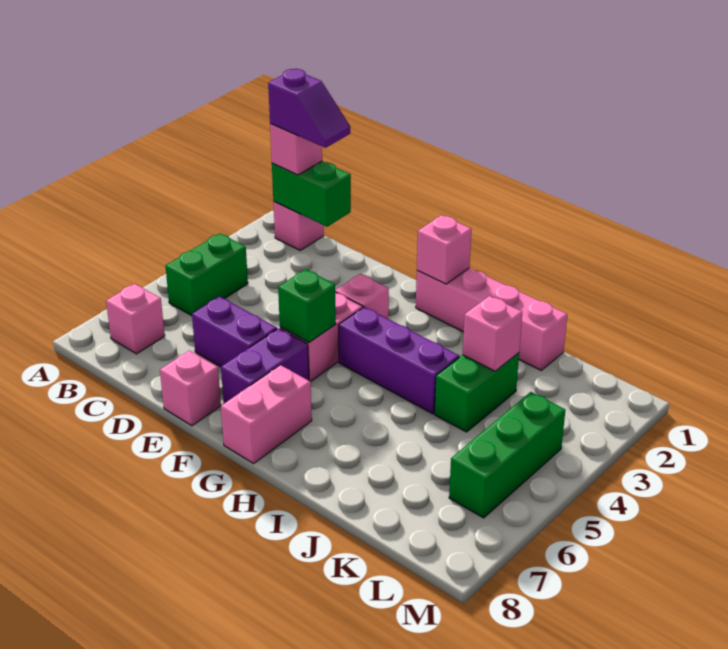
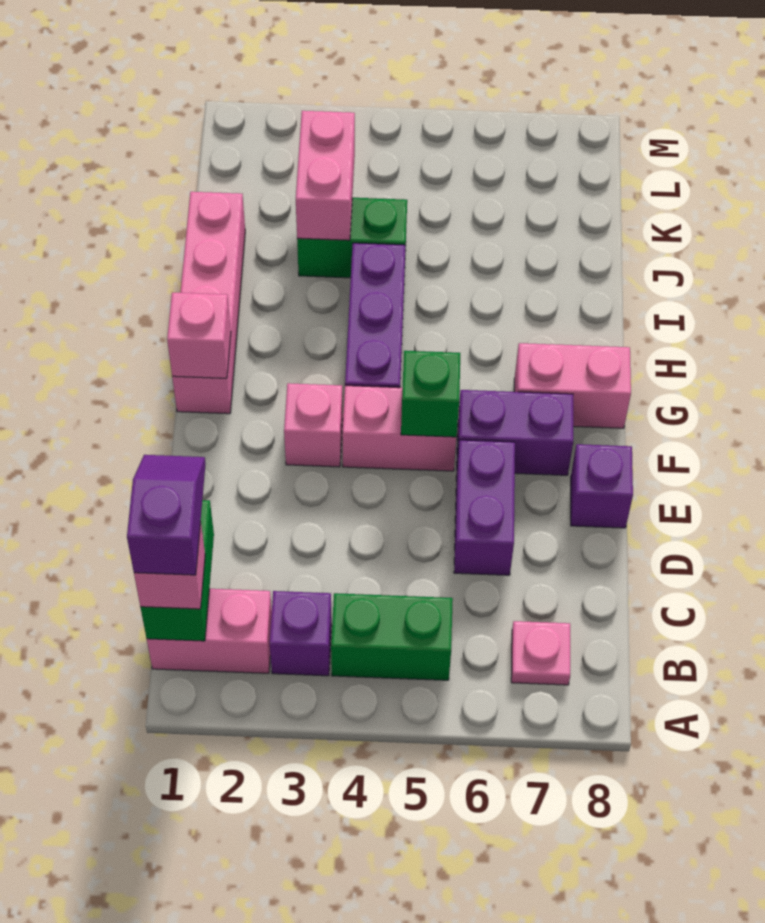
pink 1x1 brick [273,202,324,250] -> pink 1x2 brick [147,589,272,673]
none -> purple 1x1 brick [270,591,332,676]
pink 1x1 brick [106,284,165,354] -> pink 1x1 plate [511,621,570,685]
pink 1x1 brick [160,351,221,426] -> purple 1x1 brick [571,444,633,528]
pink 1x1 brick [462,296,522,371] -> pink 1x2 brick [296,111,355,240]
green 1x3 brick [449,392,565,518] -> none

